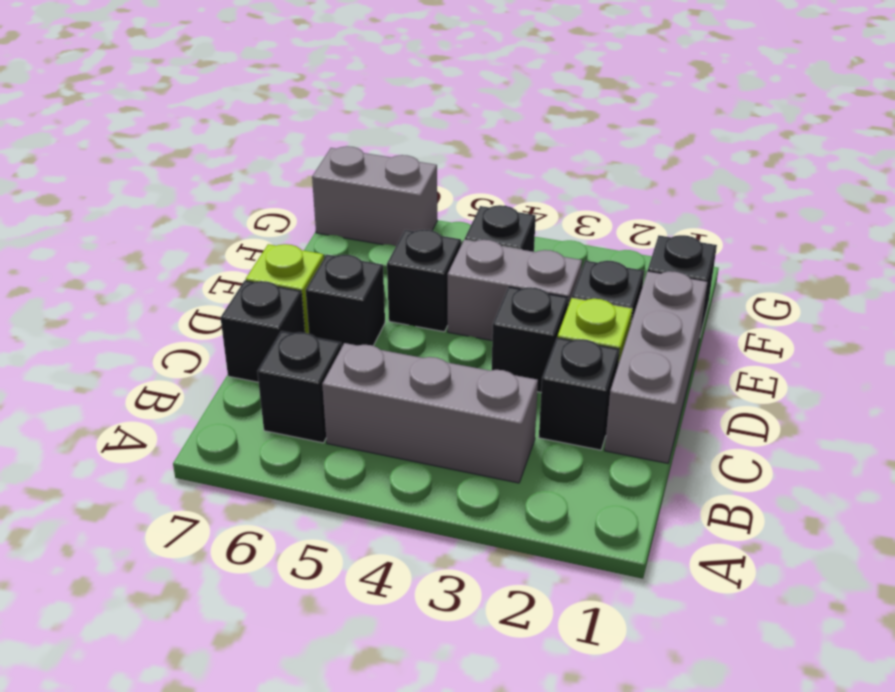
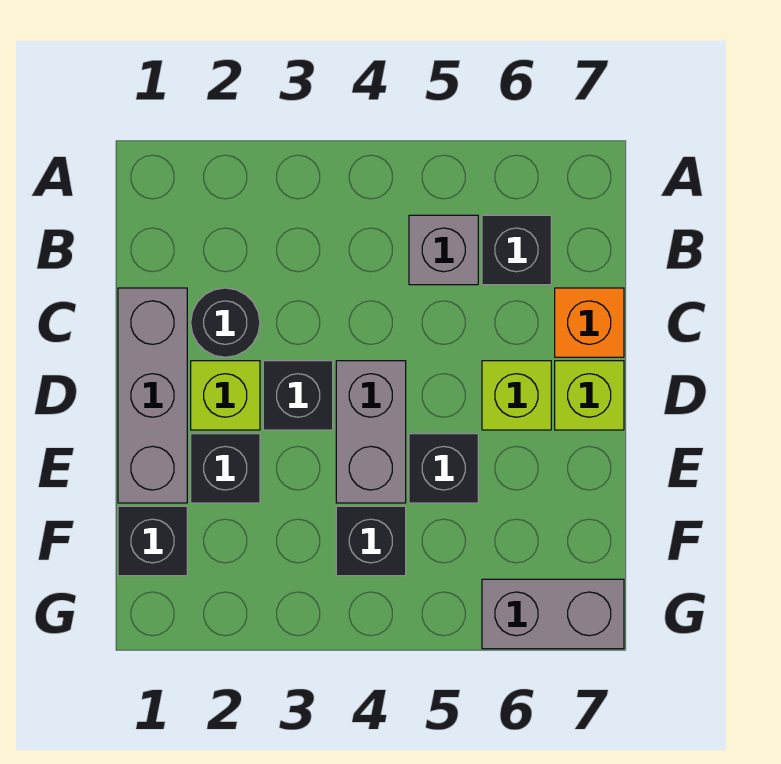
grey 1x3 brick [322,343,538,483] -> grey 1x1 brick [409,215,478,285]
black 1x1 brick [539,338,620,450] -> black 1x1 round brick [191,288,260,357]
black 1x1 brick [221,281,305,382] -> orange 1x1 brick [555,288,624,357]
black 1x1 brick [306,255,385,347] -> lime 1x1 brick [482,361,551,430]
grey 1x2 brick [448,240,582,340] -> grey 1x2 brick turned to [336,361,406,503]

